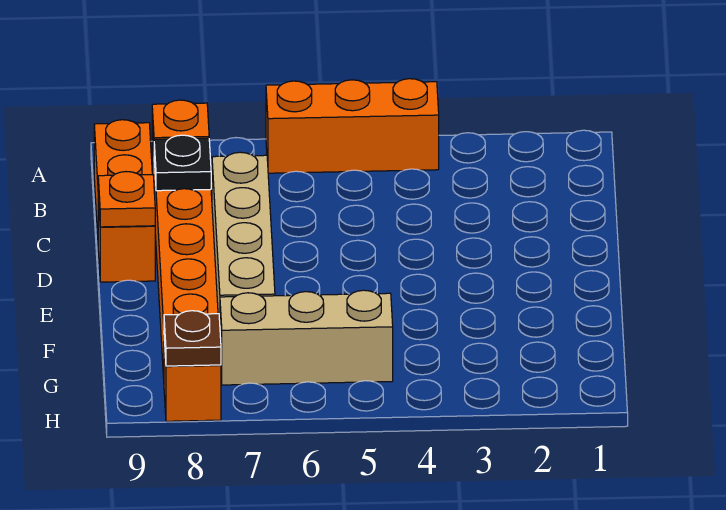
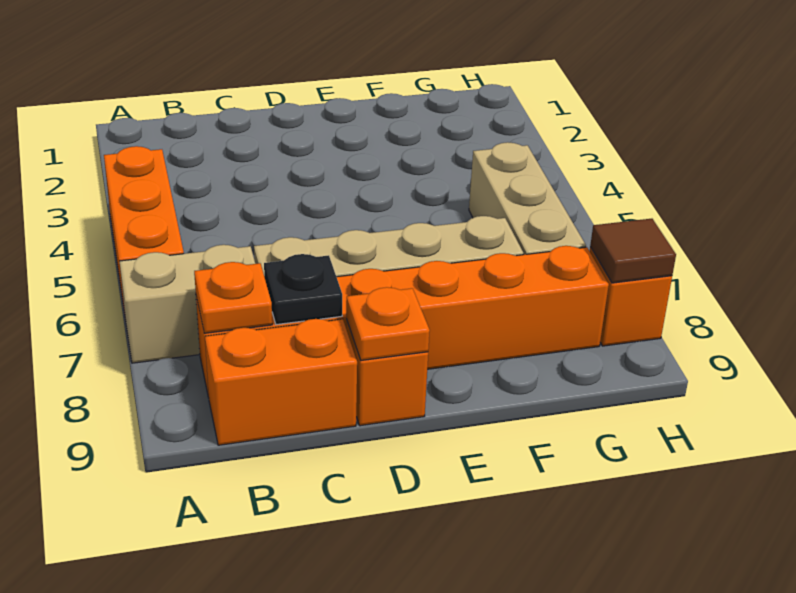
none -> tan 1x2 brick [119,245,255,363]
brown 1x1 plate [164,311,221,366] -> brown 1x1 tile [590,219,676,283]

